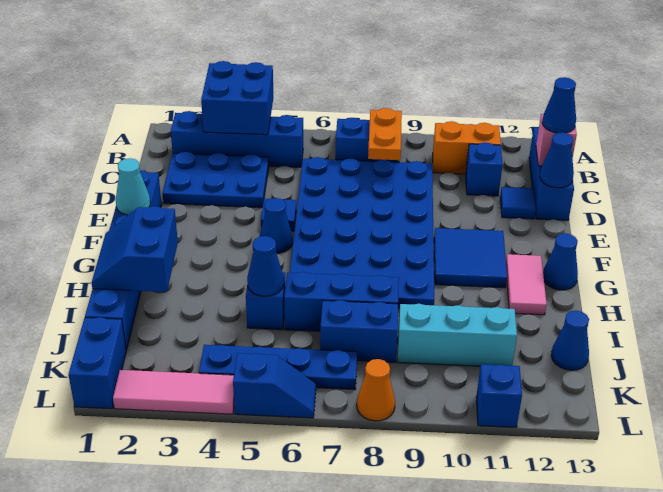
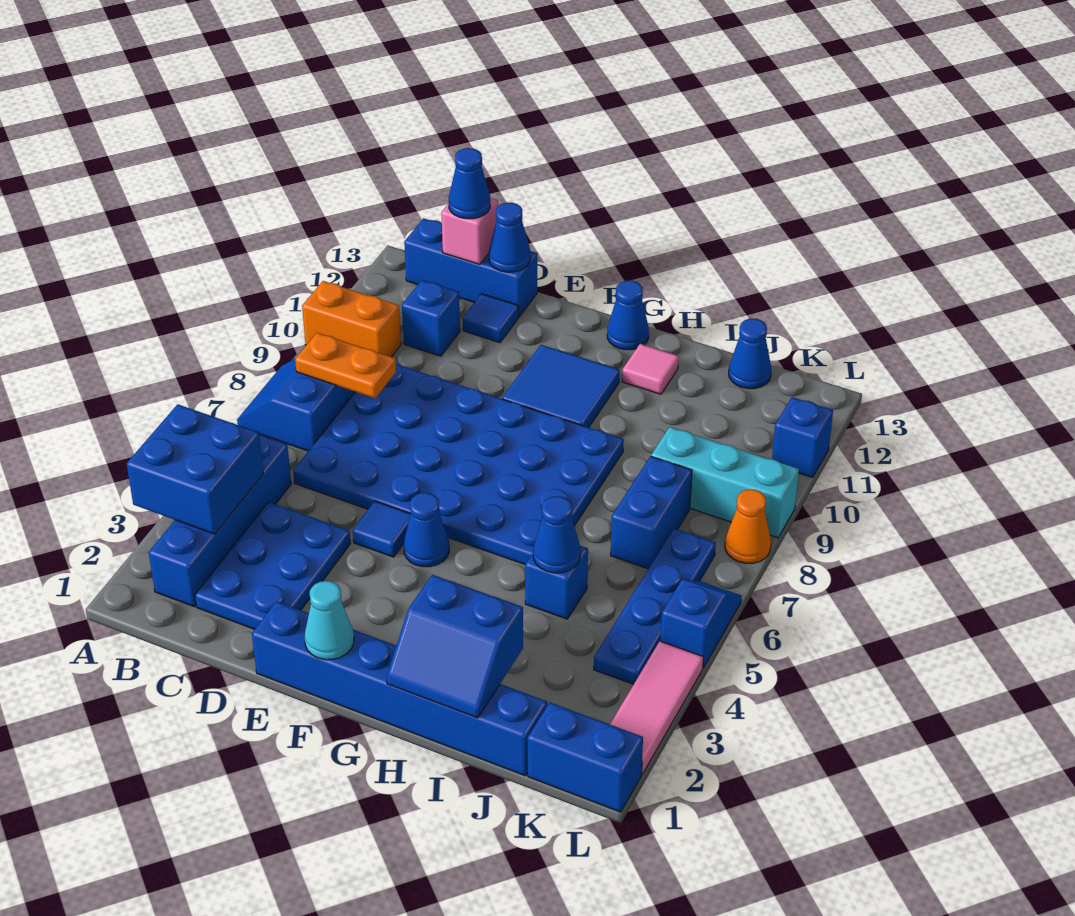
orange 1x2 brick [433,121,501,174] -> orange 1x2 brick turned to [302,281,401,357]
pink 1x2 tile [506,254,547,315] -> pink 1x1 tile [622,344,679,394]
blue 1x3 brick [284,272,399,331] -> none
cyan 1x3 brick [397,304,517,366] -> cyan 1x3 brick turned to [651,427,799,538]

